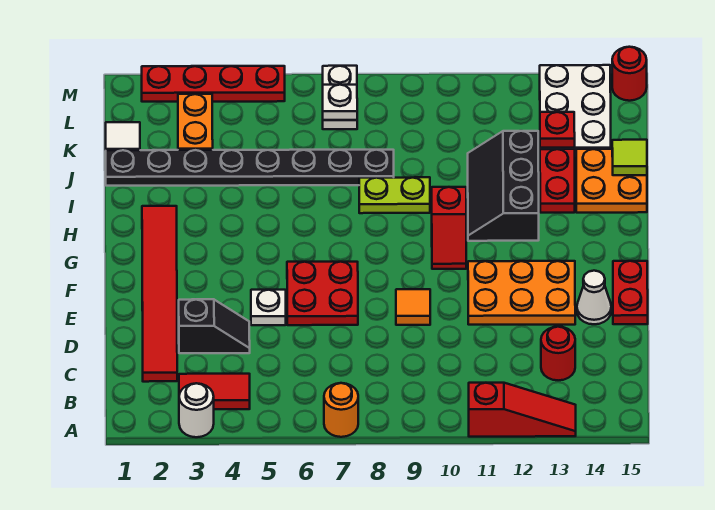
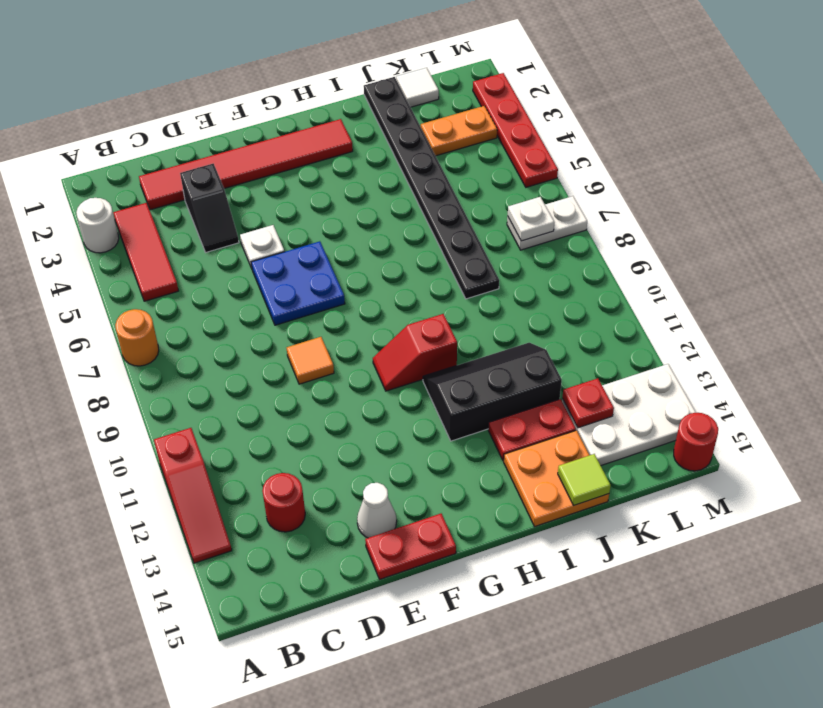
red 1x2 tile [179,374,250,409] -> red 1x3 tile [113,203,179,301]
red 2x2 plate [287,262,358,325] -> blue 2x2 plate [251,241,345,325]
orange 2x3 plate [468,261,575,325] -> none
lime 1x2 plate [359,177,430,213] -> none

